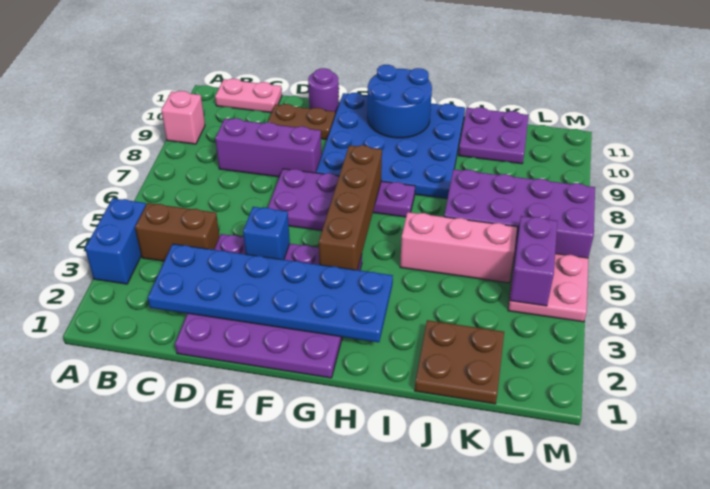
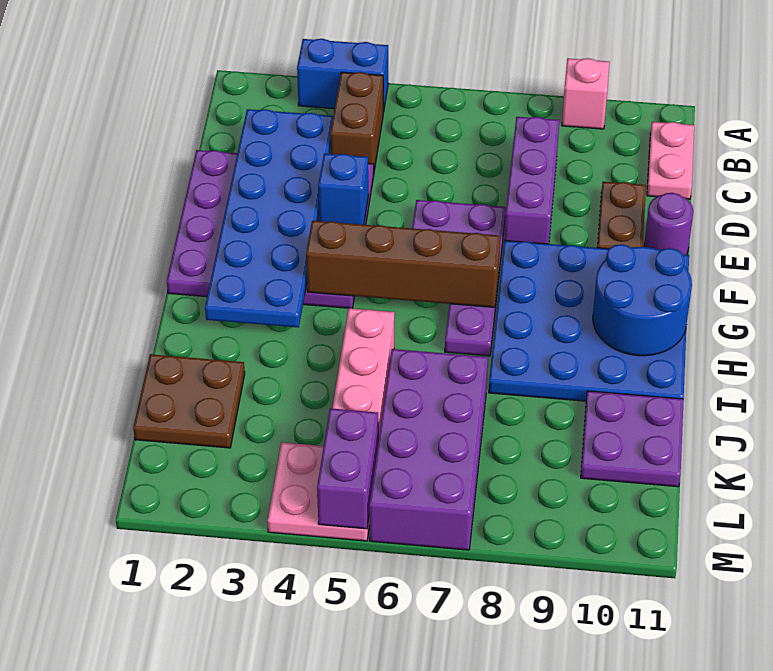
purple 1x2 brick [510,216,557,306] -> purple 1x2 brick turned to [317,408,378,529]

